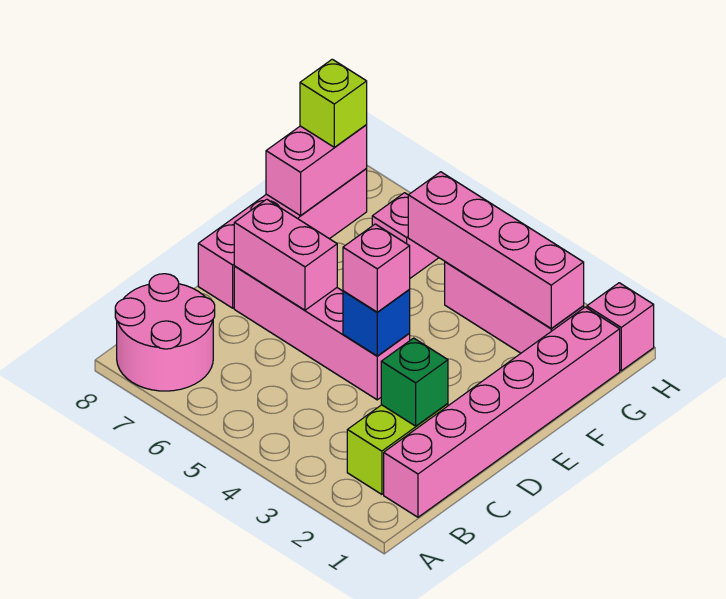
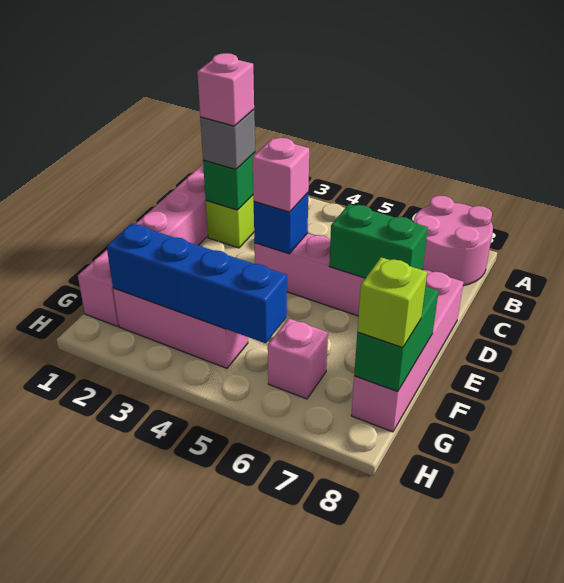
none -> grey 1x1 brick [200,110,255,169]
pink 1x2 brick [234,199,337,310] -> green 1x2 brick [329,204,428,278]
pink 1x2 brick [266,125,367,216] -> green 1x2 brick [354,286,439,392]
pink 1x4 brick [408,172,584,329] -> blue 1x4 brick [107,224,287,343]
pink 1x1 brick [587,283,654,371] -> pink 1x1 brick moved to [197,53,254,126]

